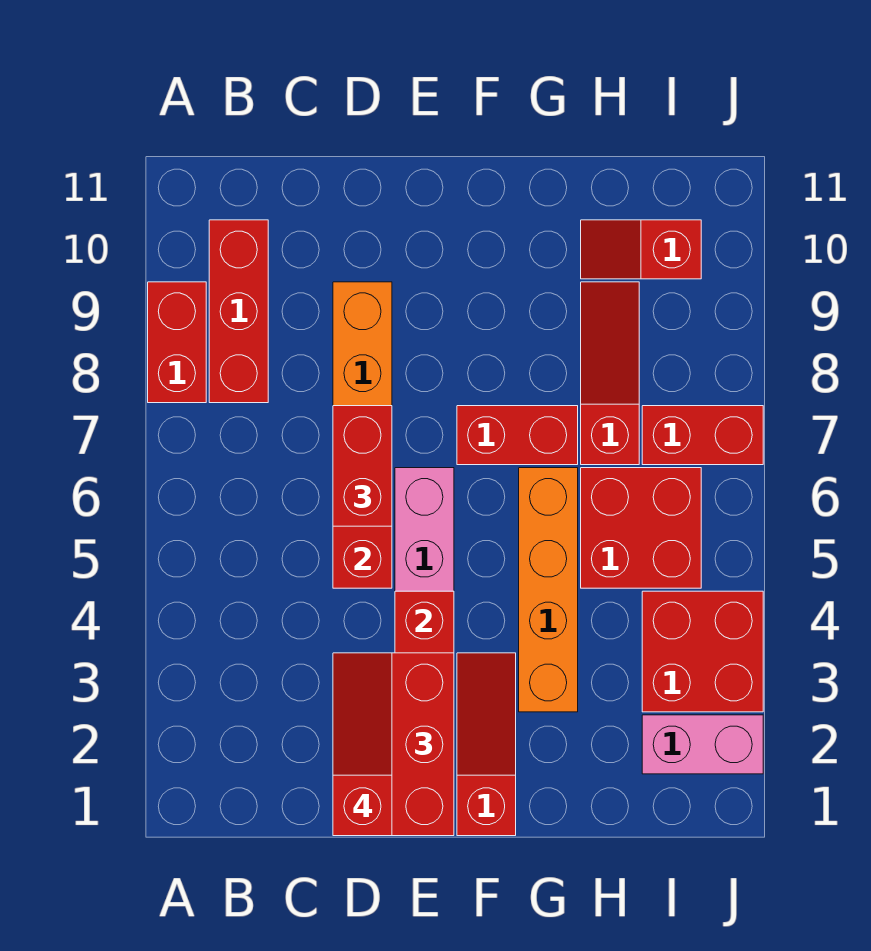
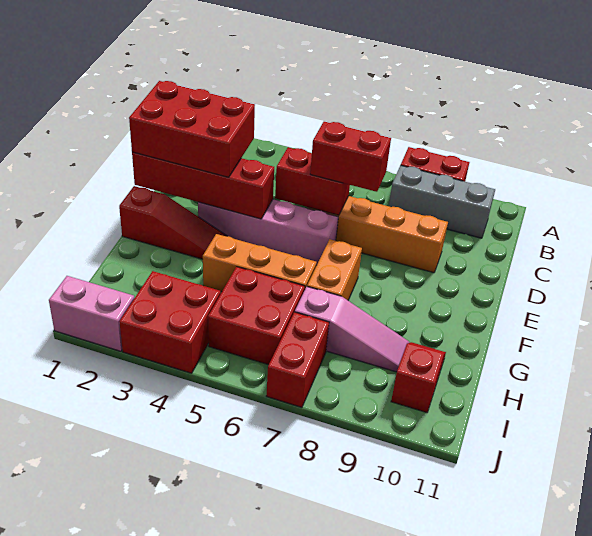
red 1x3 brick [209,220,268,403] -> grey 1x3 brick [389,165,495,238]
red 1x3 slope [333,653,392,836] -> none
red 1x2 brick [457,406,578,465] -> orange 1x2 brick [307,239,362,300]
orange 1x4 brick [519,468,578,712] -> orange 1x3 brick [203,234,317,292]
red 1x3 slope [581,282,639,465] -> pink 1x3 slope [295,287,409,372]
pink 1x2 brick [642,715,763,774] -> pink 1x2 brick turned to [49,276,134,351]

